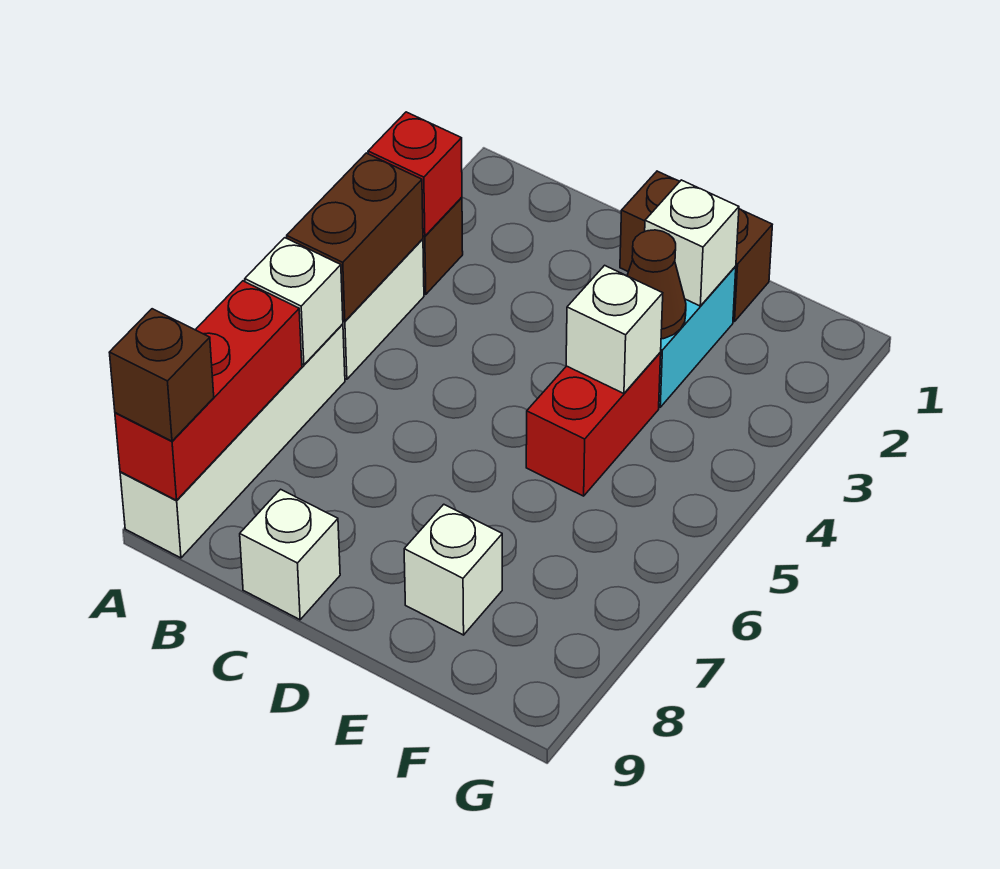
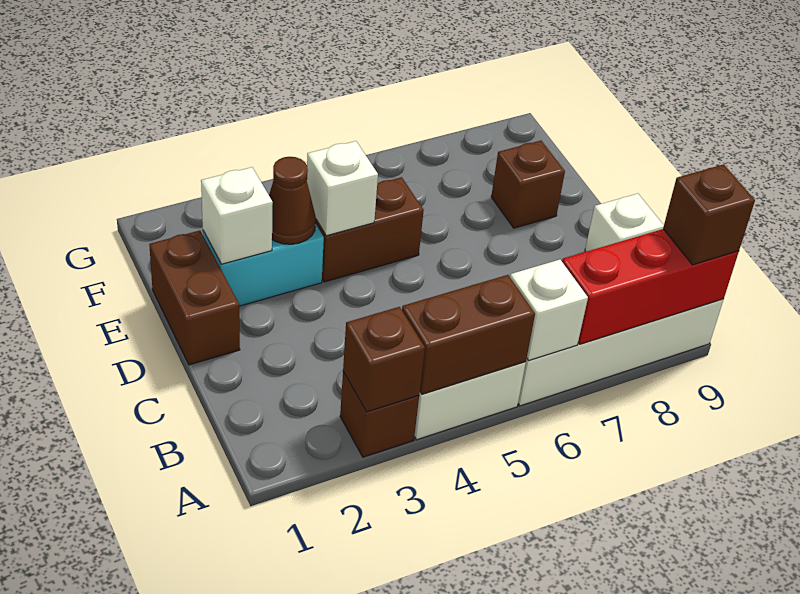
red 1x1 brick [368,112,462,236] -> brown 1x1 brick [343,307,425,412]
red 1x2 brick [526,353,661,496] -> brown 1x2 brick [316,177,424,282]
white 1x1 brick [404,504,502,635] -> brown 1x1 brick [491,141,565,228]

